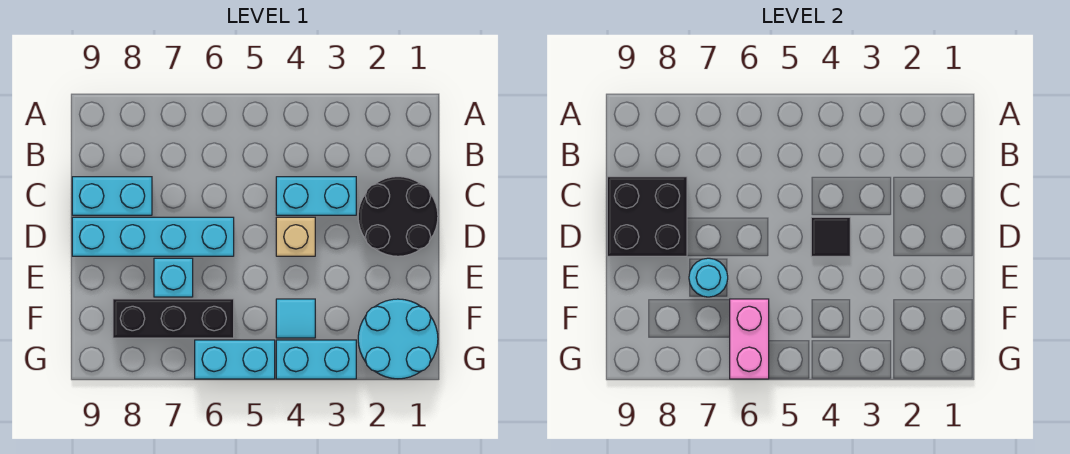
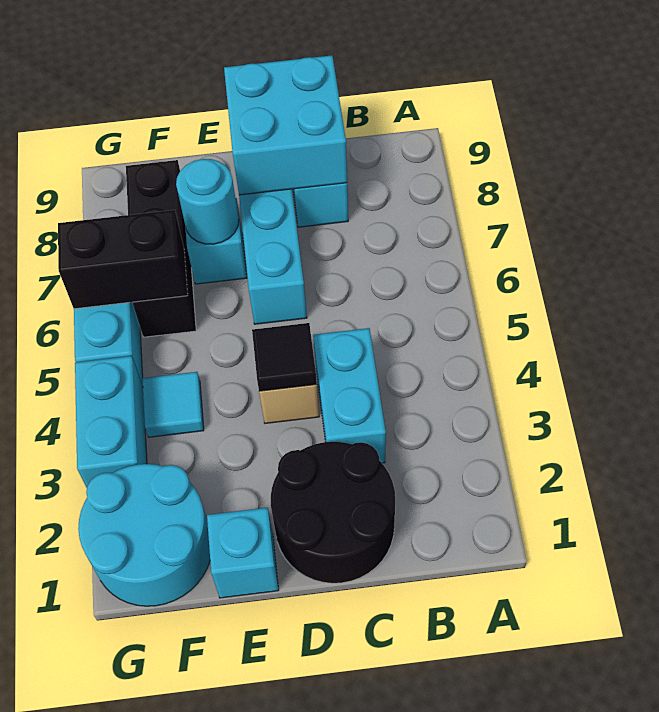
black 2x2 brick [607,177,687,256] -> cyan 2x2 brick [224,55,347,195]
none -> cyan 1x1 brick [207,508,279,598]
pink 1x2 brick [730,299,769,379] -> black 1x2 brick [58,210,188,309]

